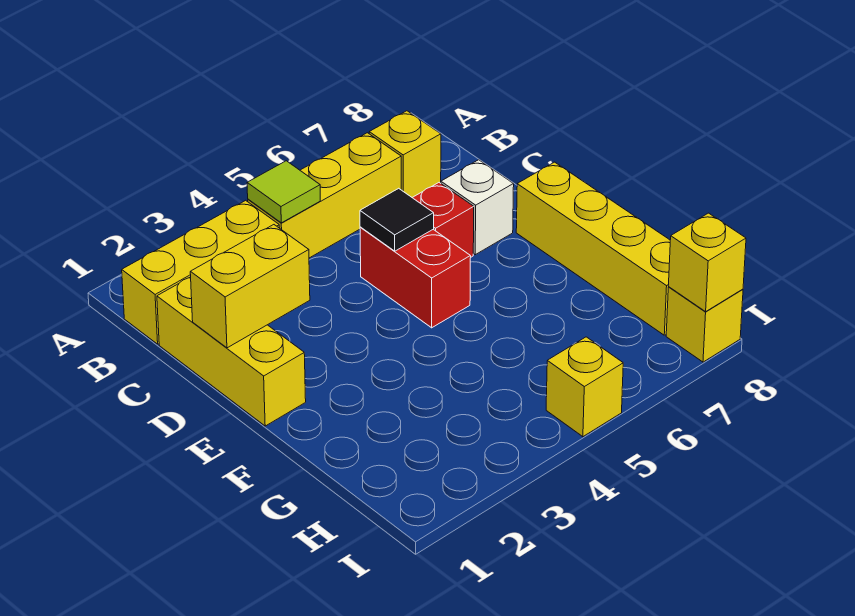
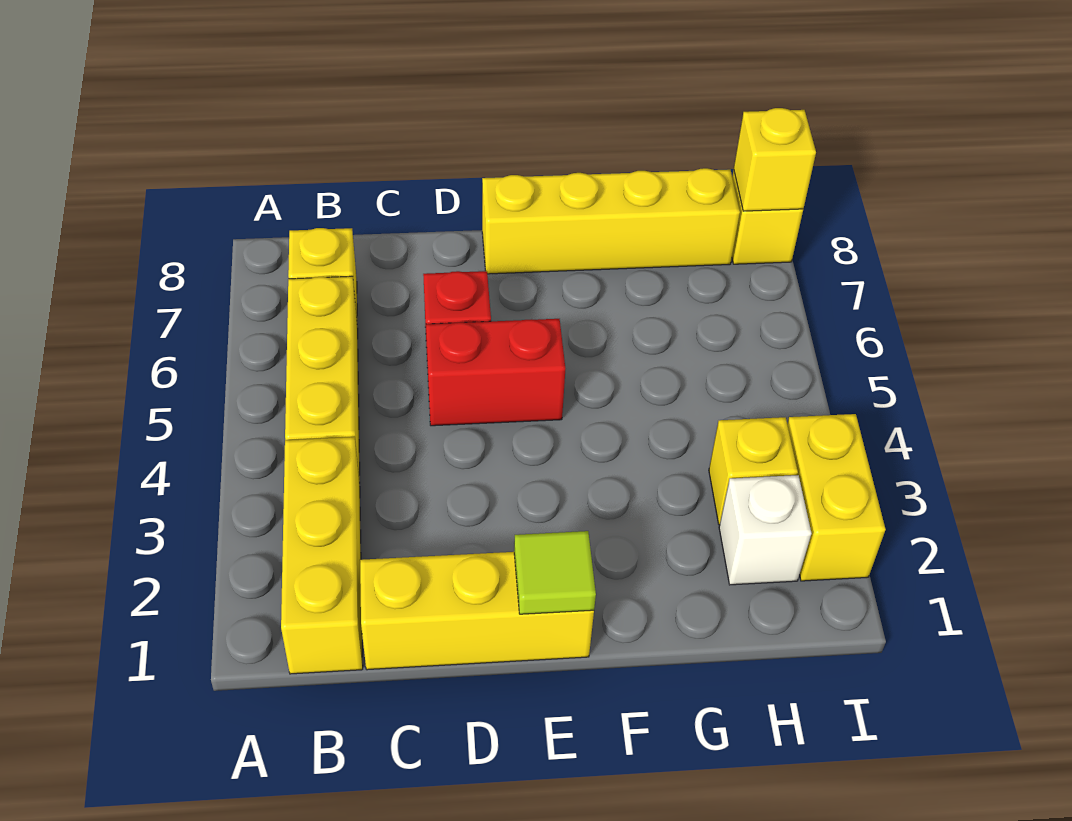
lime 1x1 tile [247,161,320,223] -> lime 1x1 tile moved to [514,531,596,614]
yellow 1x2 brick [190,225,310,348] -> yellow 1x2 brick moved to [787,414,886,581]
black 1x1 tile [360,188,434,251] -> none
white 1x1 brick [441,160,514,255] -> white 1x1 brick moved to [719,475,811,585]
yellow 1x1 brick [546,337,623,437] -> yellow 1x1 brick moved to [709,417,798,525]

